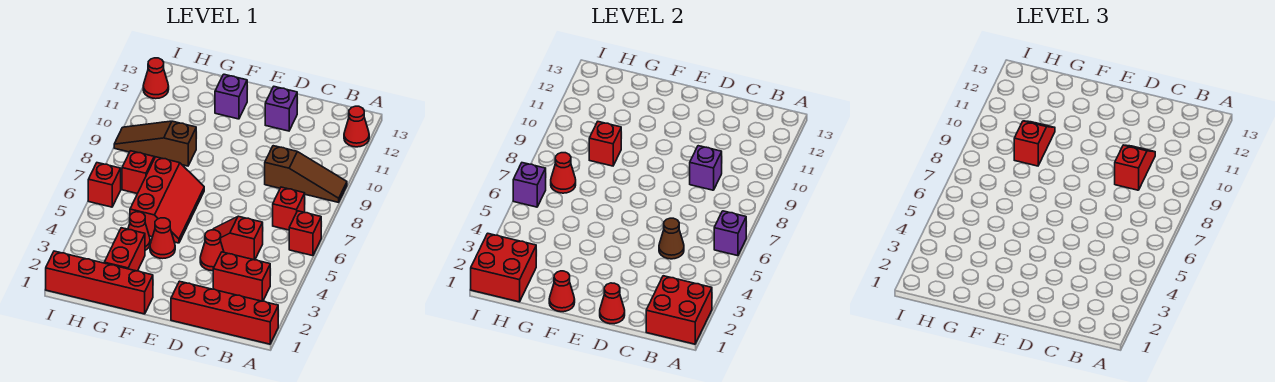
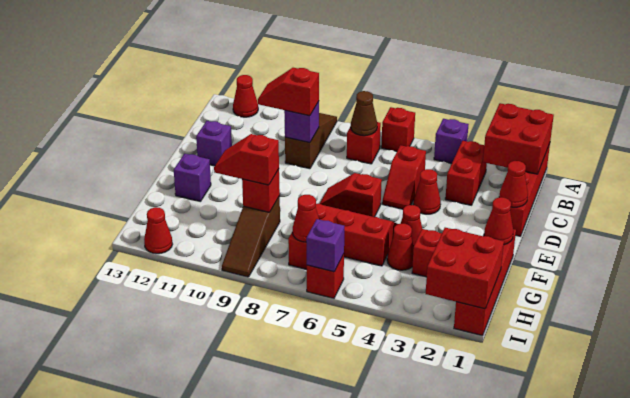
purple 1x1 brick [714,211,746,256] -> purple 1x1 brick moved to [434,119,469,164]
brown 1x1 cone [659,218,684,259] -> brown 1x1 cone moved to [351,91,377,136]
none -> red 1x2 slope [320,173,382,217]

